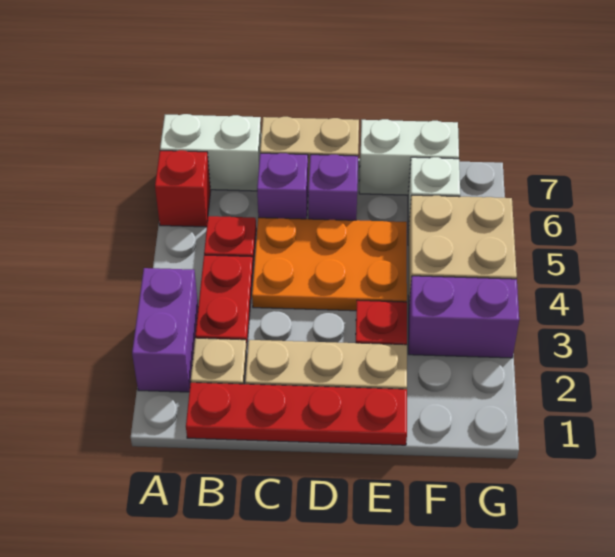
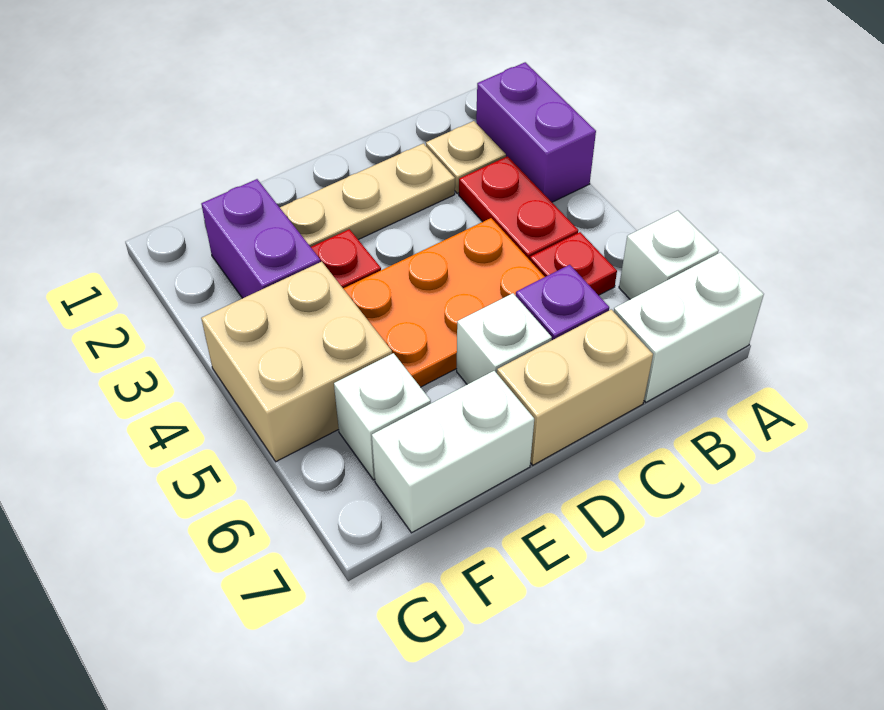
red 1x1 brick [155,150,211,227] -> white 1x1 brick [619,211,719,299]
red 1x4 plate [186,383,407,445] -> none
purple 1x1 brick [308,155,358,220] -> white 1x1 brick [457,293,552,384]
purple 1x2 brick [408,276,519,358] -> purple 1x2 brick turned to [201,179,320,298]

